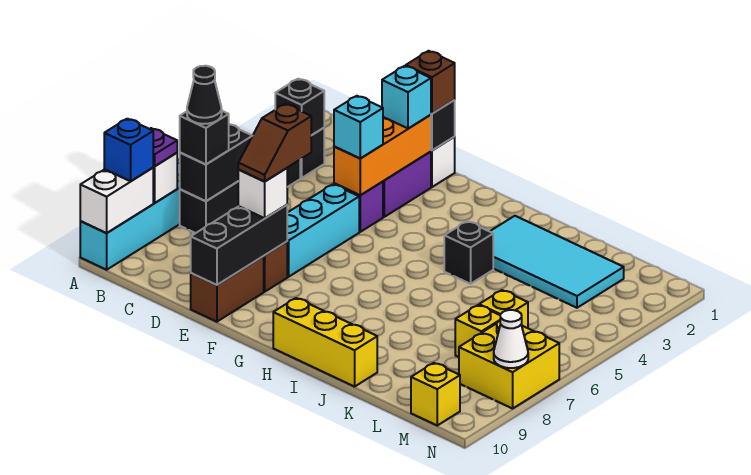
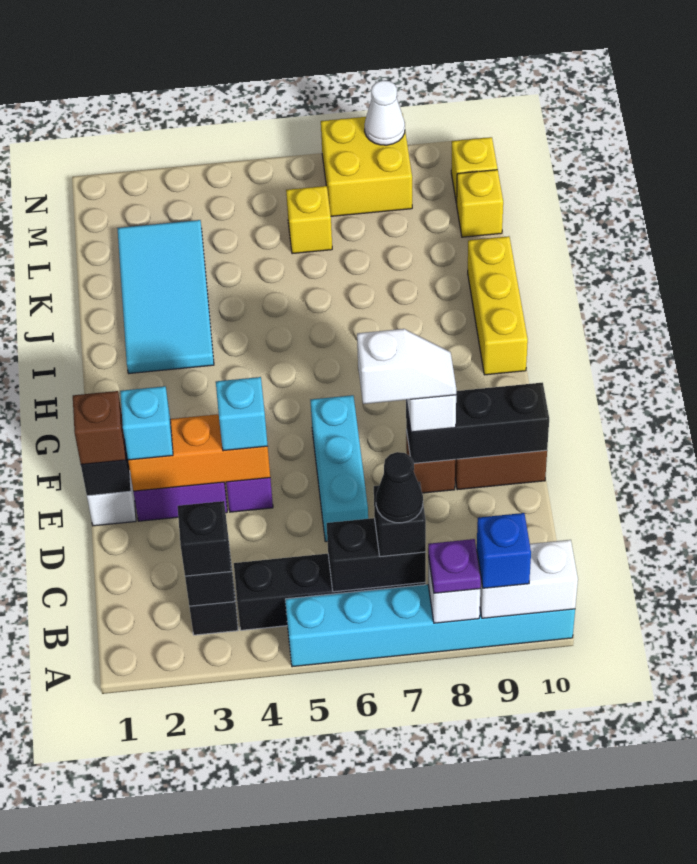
cyan 1x3 brick [287,184,359,277] -> cyan 1x3 brick turned to [310,395,368,542]
brown 1x2 slope [238,104,311,182] -> white 1x2 slope [357,329,456,404]
black 1x1 brick [444,221,493,284] -> black 1x1 brick moved to [177,501,231,576]
yellow 1x1 brick [455,305,500,357] -> yellow 1x1 brick moved to [457,170,503,237]

